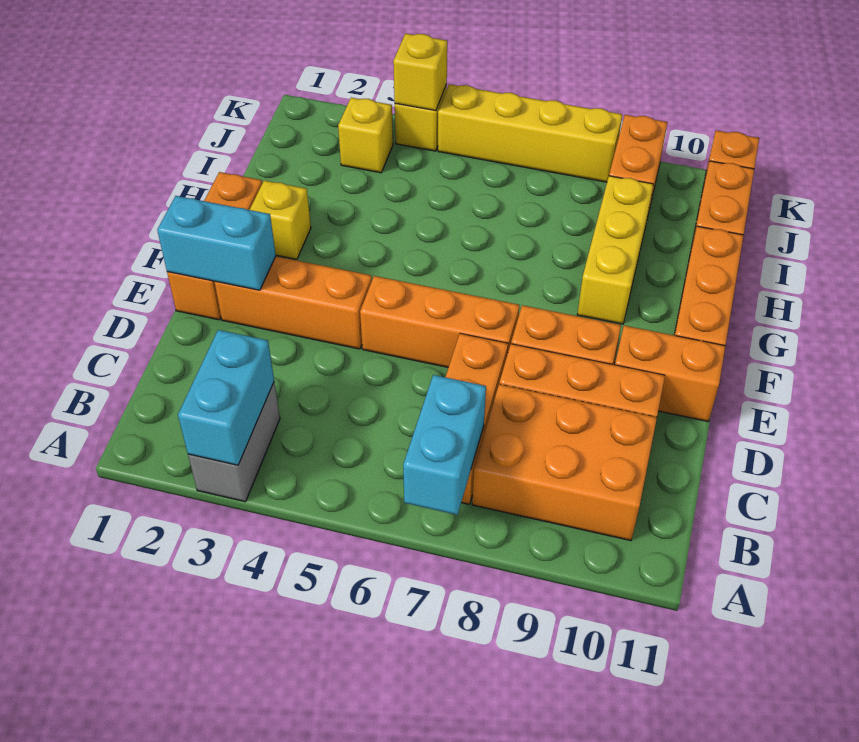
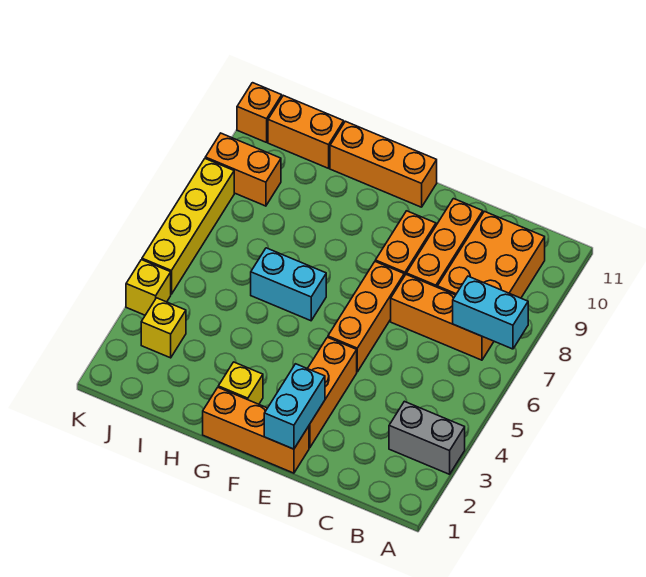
cyan 1x2 brick [178,330,274,465] -> cyan 1x2 brick moved to [251,248,326,321]
orange 1x2 brick [615,326,725,421] -> none
yellow 1x3 brick [577,176,653,324] -> none
yellow 1x1 brick [393,34,447,111] -> none

